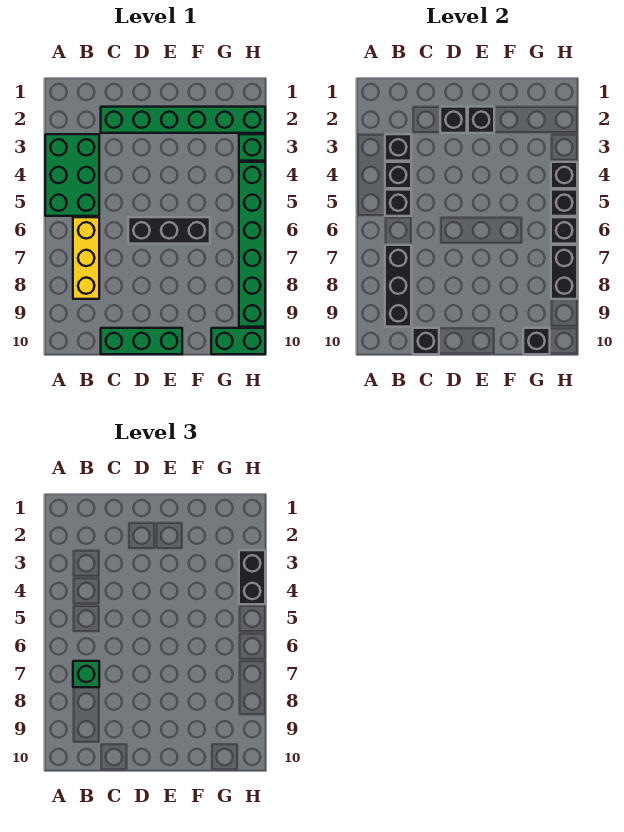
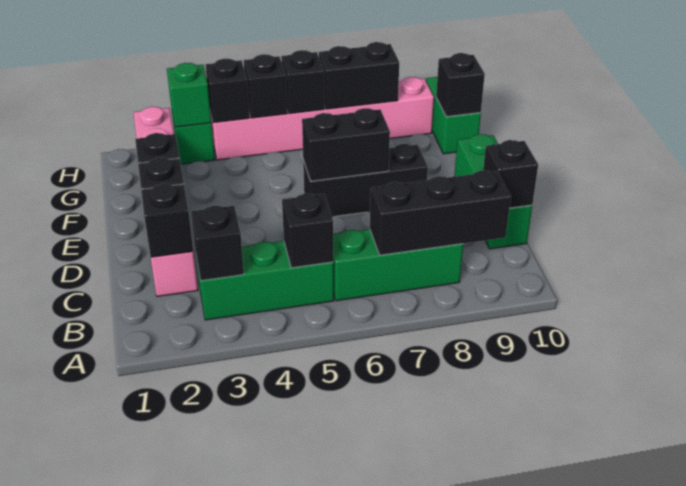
green 2x3 brick [45,134,99,216] -> green 1x3 brick [196,241,334,320]
black 1x1 brick [385,162,411,188] -> black 1x1 brick moved to [141,184,193,257]
yellow 1x3 brick [73,217,99,299] -> green 1x3 brick [333,229,463,301]
green 1x1 brick [73,661,99,687] -> green 1x1 brick moved to [167,63,211,127]
green 1x6 brick [101,107,265,133] -> pink 1x6 brick [133,107,198,296]
black 1x3 brick [128,217,210,244] -> black 1x3 brick turned to [303,144,428,217]
black 1x2 brick [239,550,265,604] -> black 1x2 brick moved to [302,108,390,181]
green 1x6 brick [239,162,265,327] -> pink 1x6 brick [210,77,434,160]

